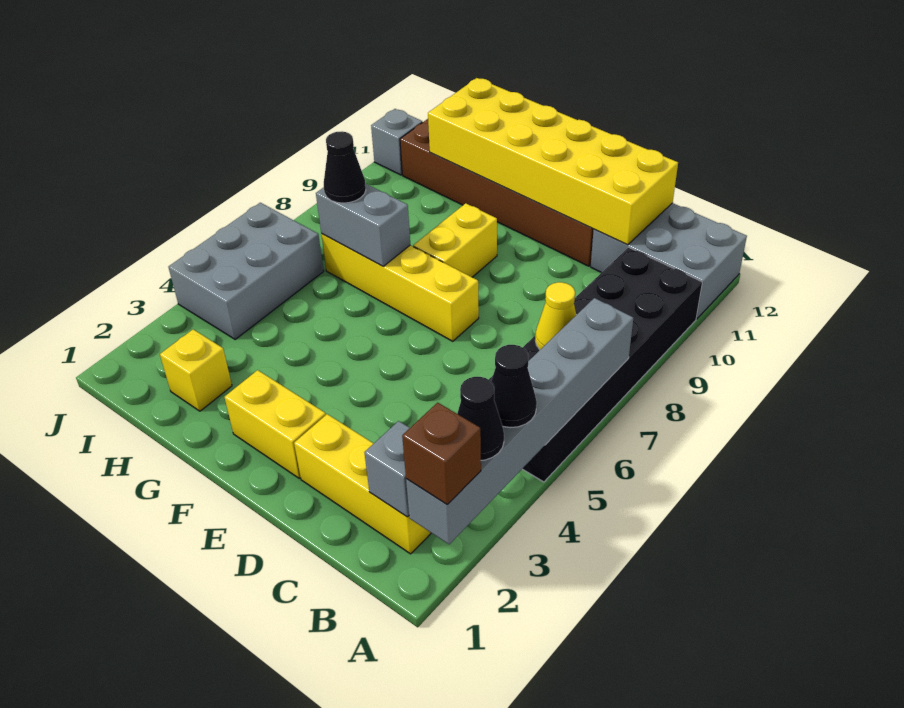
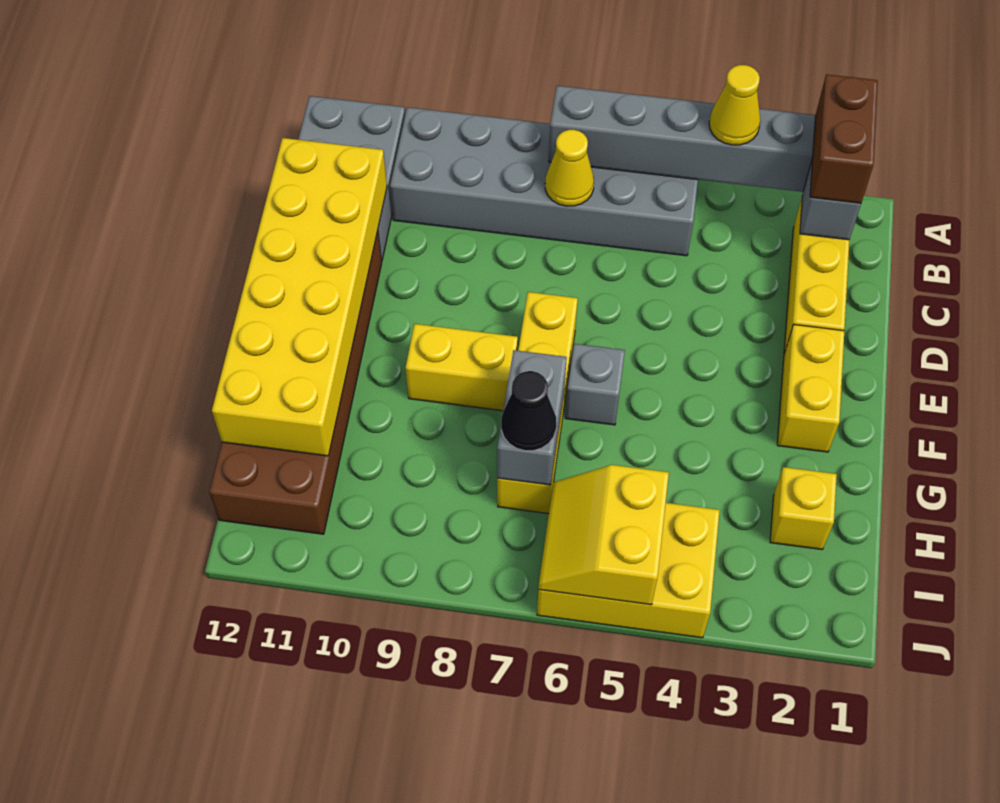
brown 1x1 brick [402,403,481,505] -> brown 1x2 brick [810,74,878,203]
black 1x1 cone [457,377,504,460] -> none
black 1x1 cone [491,345,537,428] -> yellow 1x1 cone [709,65,760,145]
black 2x6 brick [489,247,702,482] -> grey 2x6 brick [390,107,698,256]
grey 2x3 brick [169,203,324,340] -> yellow 2x3 brick [537,503,720,638]
none -> yellow 2x2 slope [538,465,669,605]
grey 1x1 brick [371,109,422,175] -> grey 1x1 brick moved to [565,344,625,425]

